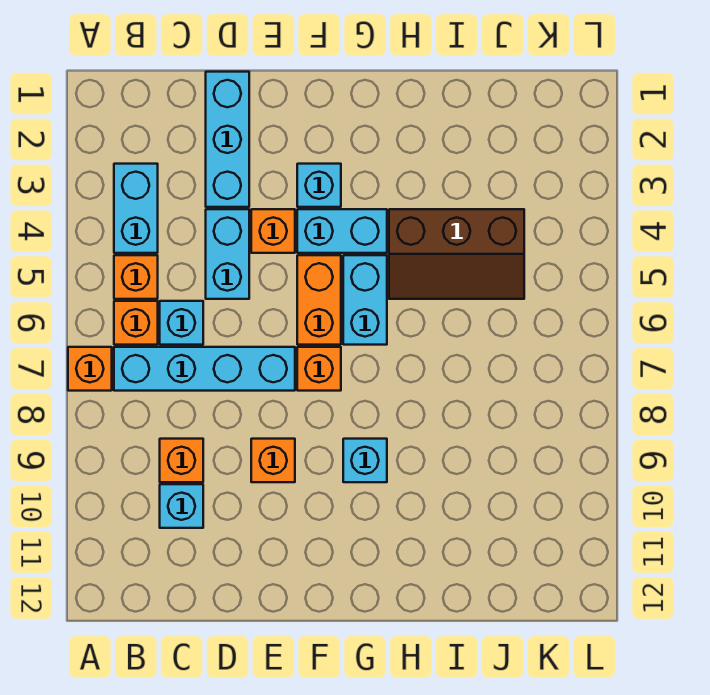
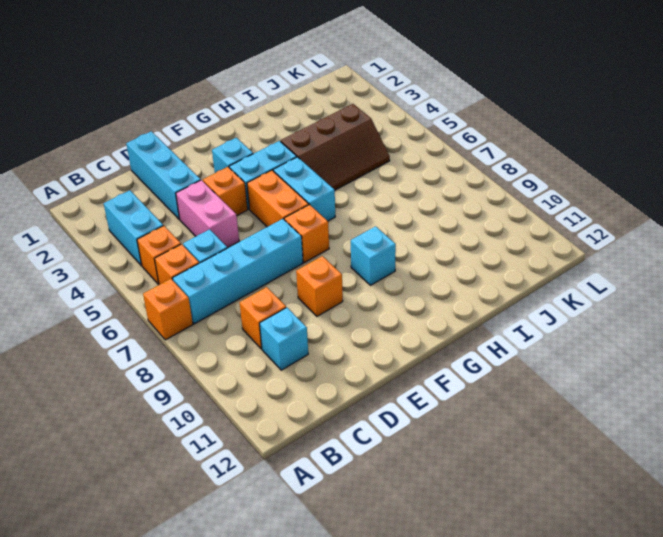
cyan 1x2 brick [206,209,249,299] -> pink 1x2 brick [176,180,239,248]

